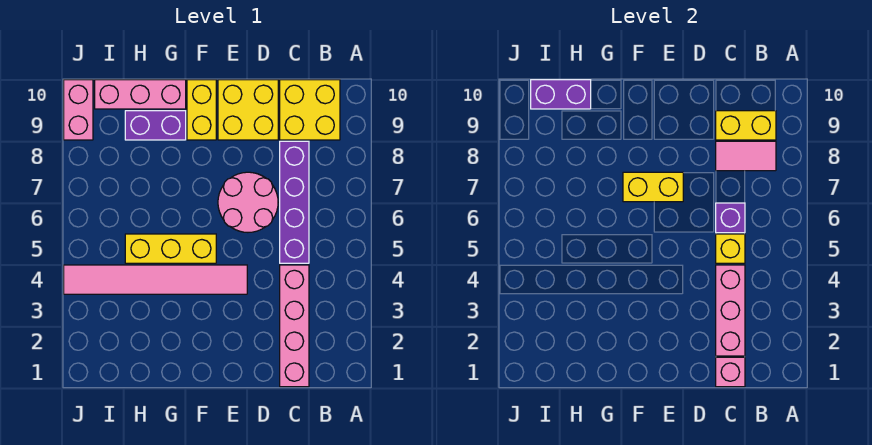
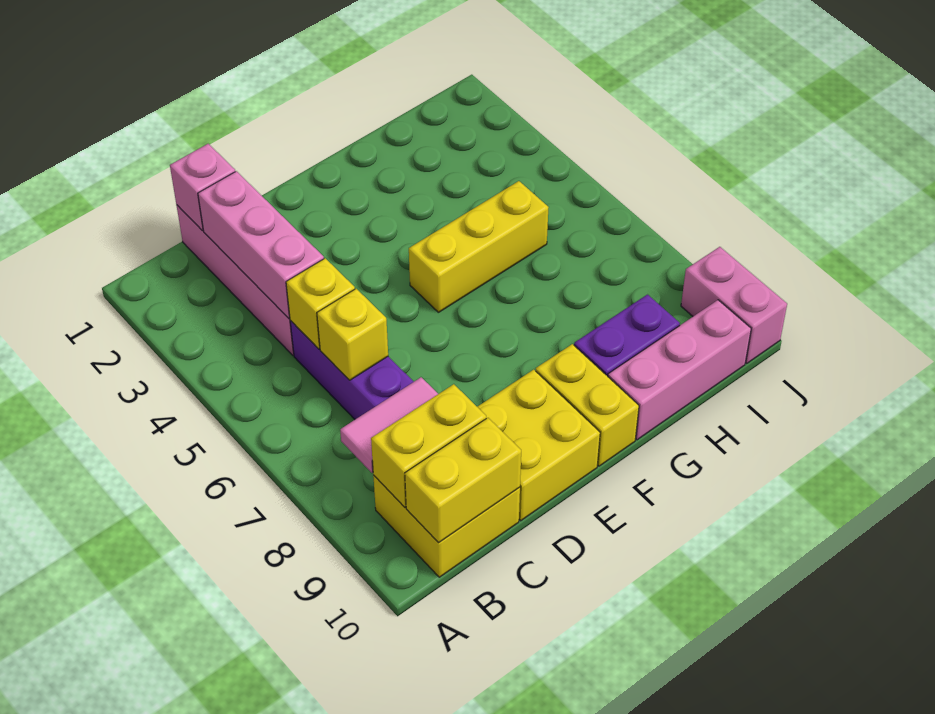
purple 1x1 brick [716,203,745,233] -> yellow 1x1 brick [317,289,388,380]
pink 2x2 round brick [218,172,278,232] -> none
pink 1x6 tile [64,265,247,294] -> none
yellow 1x2 brick [623,172,683,202] -> yellow 1x2 brick moved to [405,418,521,543]
purple 1x2 brick [531,80,591,109] -> none

